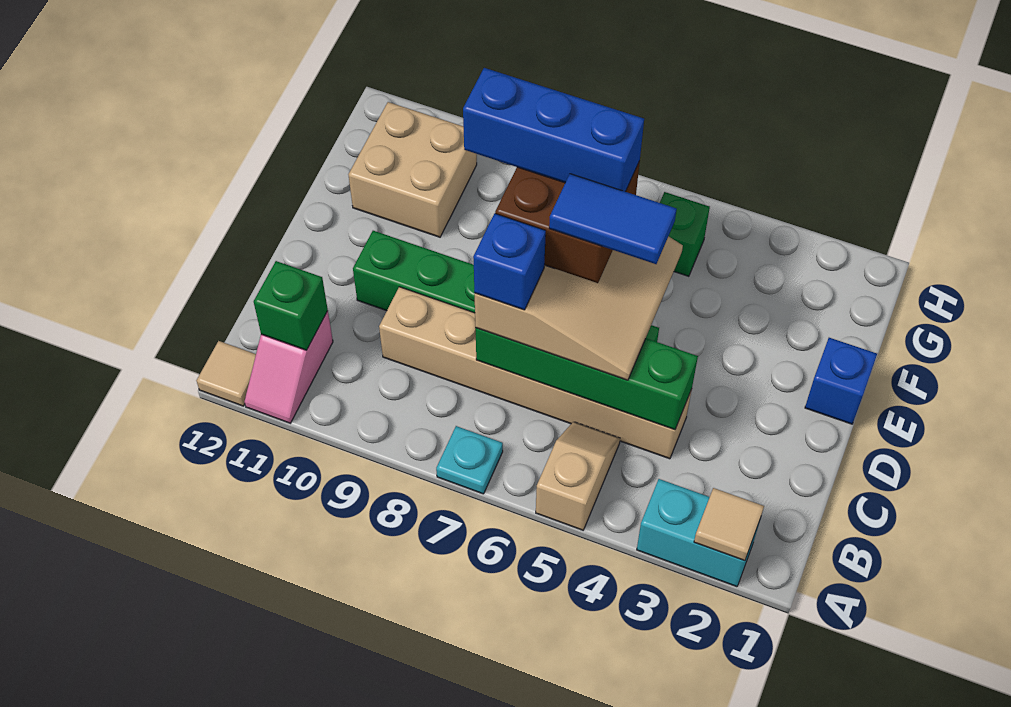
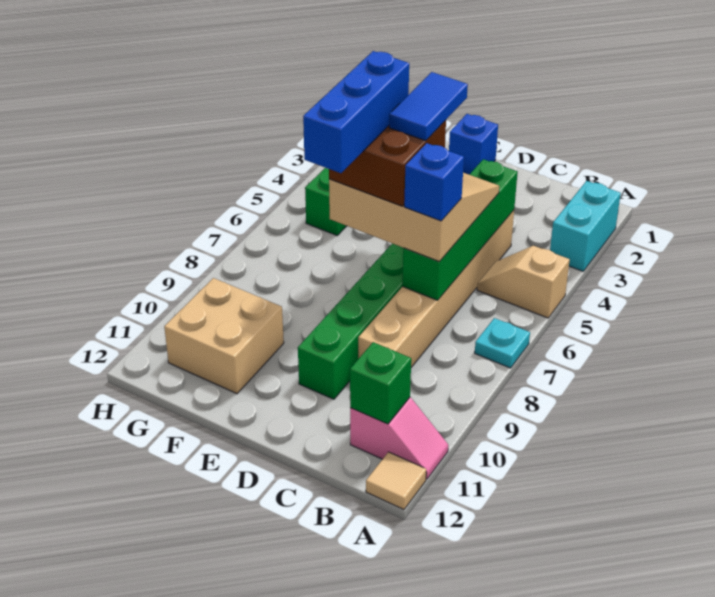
tan 1x1 tile [694,488,764,561] -> none

